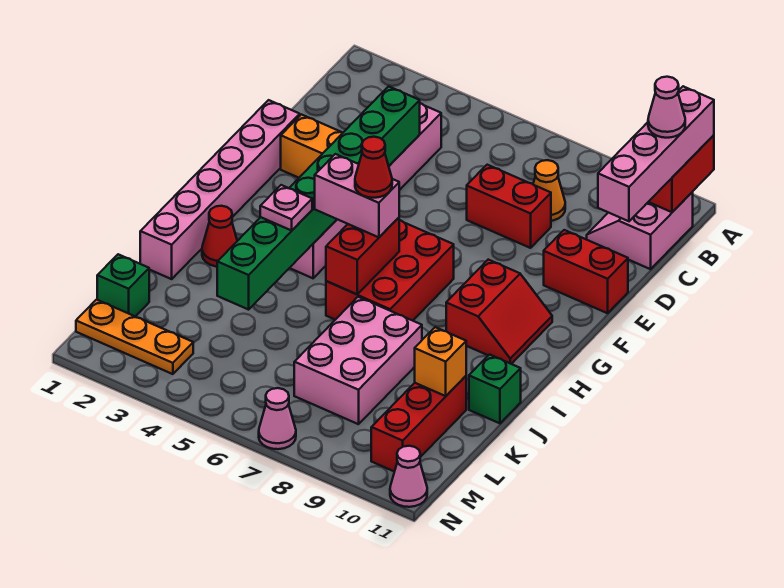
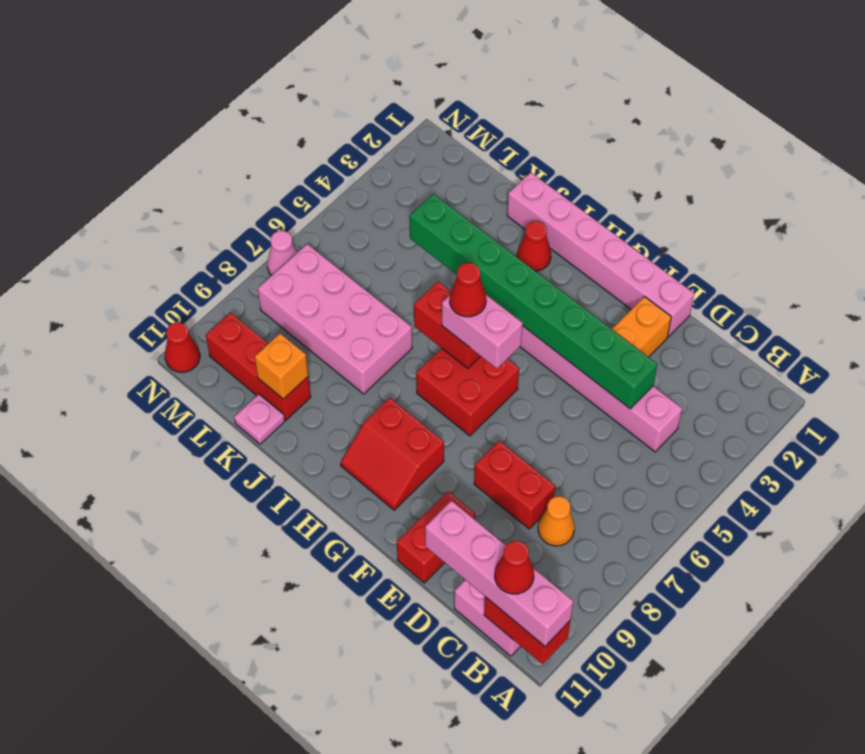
pink 1x1 cone [648,77,685,138] -> red 1x1 cone [495,541,534,594]
red 1x2 brick [467,165,551,248] -> red 1x2 brick turned to [474,441,555,529]
red 2x3 brick [326,220,454,321] -> red 2x2 brick [416,348,519,436]
pink 1x2 brick [315,154,399,237] -> pink 1x2 brick turned to [442,295,523,369]
pink 1x1 plate [260,185,312,231] -> pink 1x1 plate moved to [234,394,285,444]
pink 2x3 brick [294,297,422,424] -> pink 2x4 brick [258,244,412,394]
green 1x1 brick [469,355,521,423] -> none
green 1x1 brick [97,254,149,316] -> none
orange 1x3 plate [76,300,193,374] -> none
pink 1x1 cone [390,446,427,507] -> red 1x1 cone [165,322,200,372]

